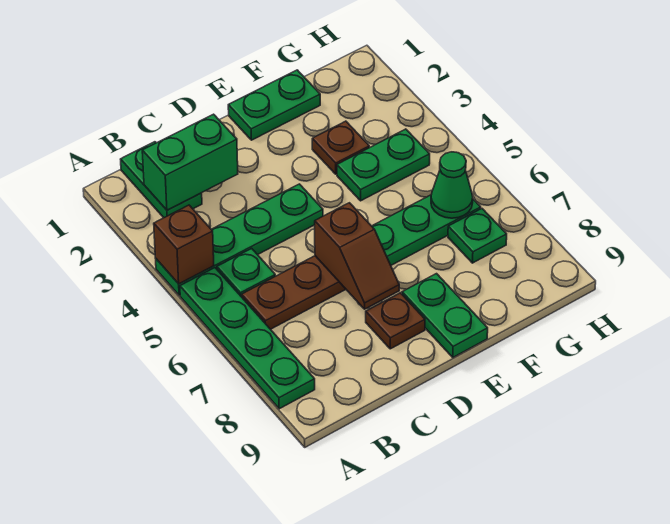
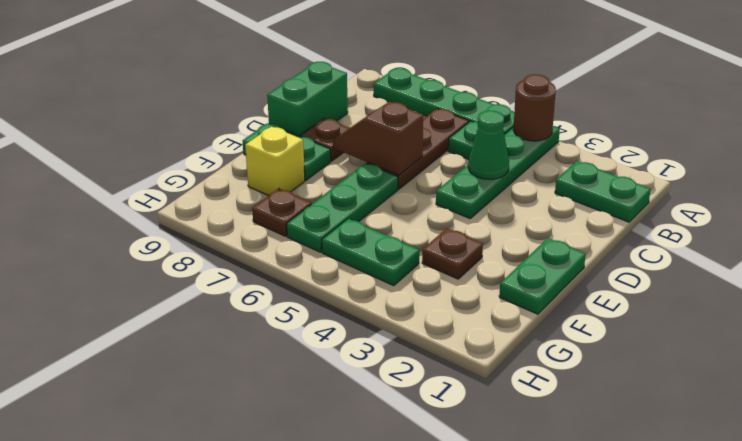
brown 1x1 brick [154,205,214,284] -> brown 1x1 round brick [513,74,556,141]
green 1x2 brick [142,114,238,210] -> green 1x2 brick moved to [267,62,348,136]
green 1x2 plate [337,129,430,201] -> green 1x2 plate turned to [322,219,419,285]
none -> yellow 1x1 brick [245,127,305,196]
green 1x1 cone [431,152,473,218] -> green 1x1 cone moved to [468,111,509,179]
green 1x1 plate [448,209,507,263] -> brown 1x1 plate [252,189,311,236]

